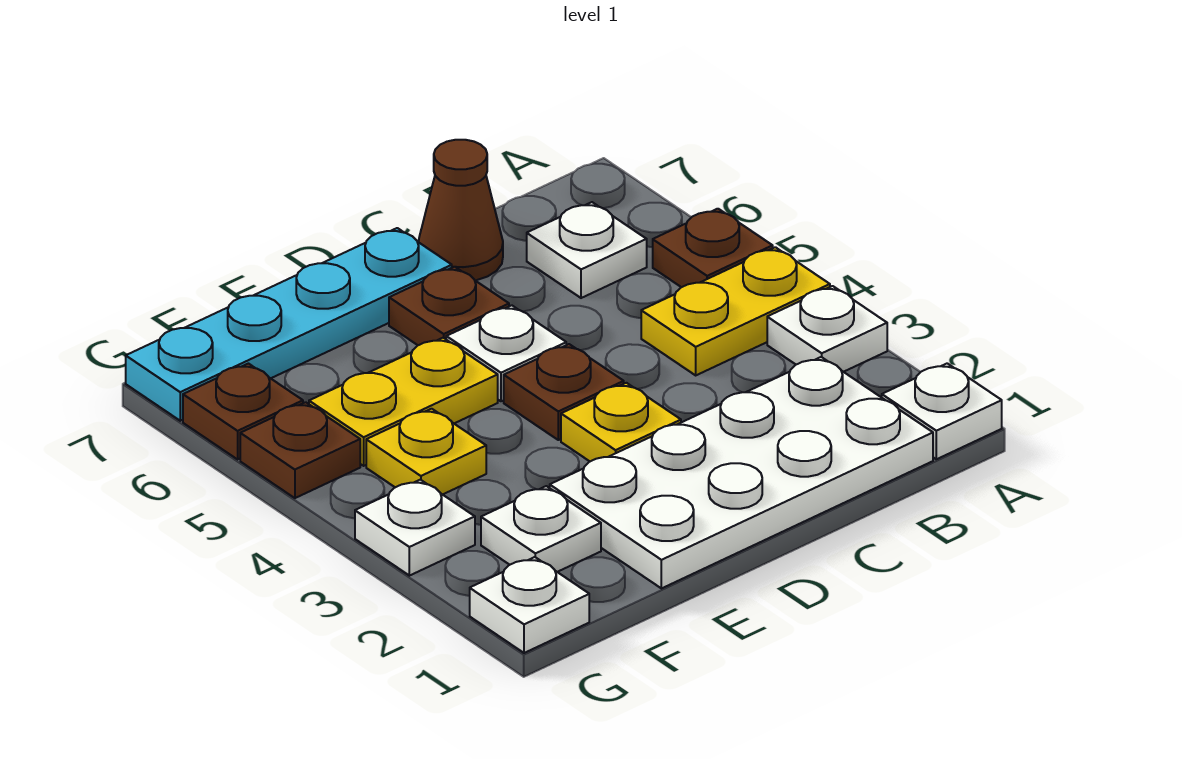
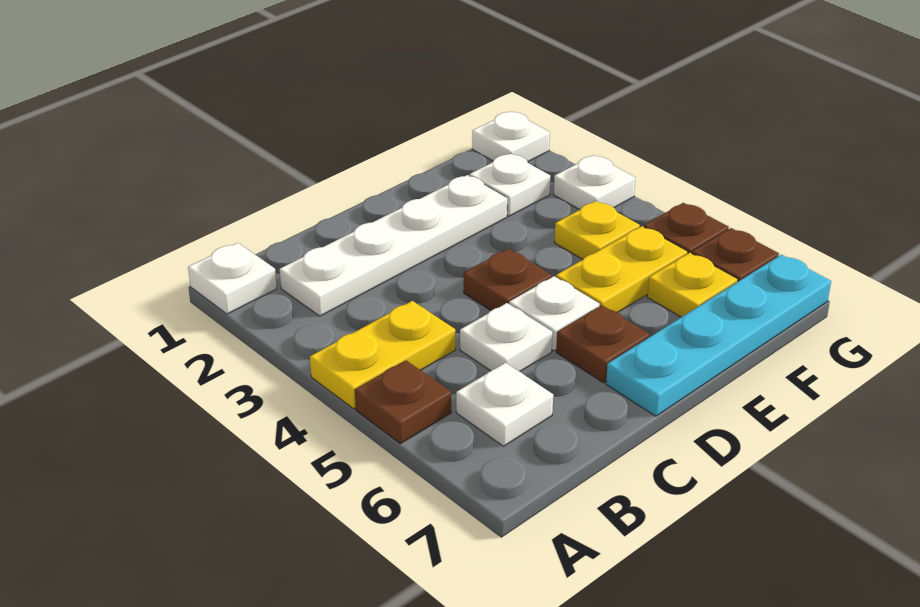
white 1x1 plate [767,286,887,372] -> white 1x1 plate moved to [460,303,552,371]
white 2x4 plate [550,357,933,589] -> white 1x4 plate [280,175,507,316]
brown 1x1 cone [419,140,503,280] -> none
yellow 1x1 plate [561,383,681,461] -> yellow 1x1 plate moved to [647,253,738,317]

